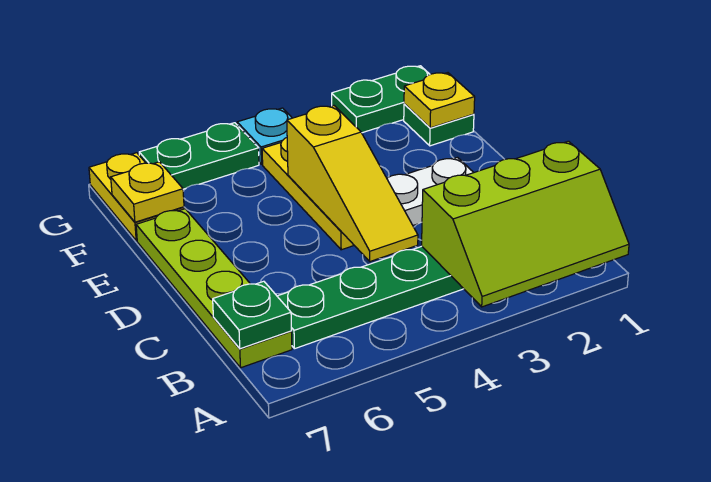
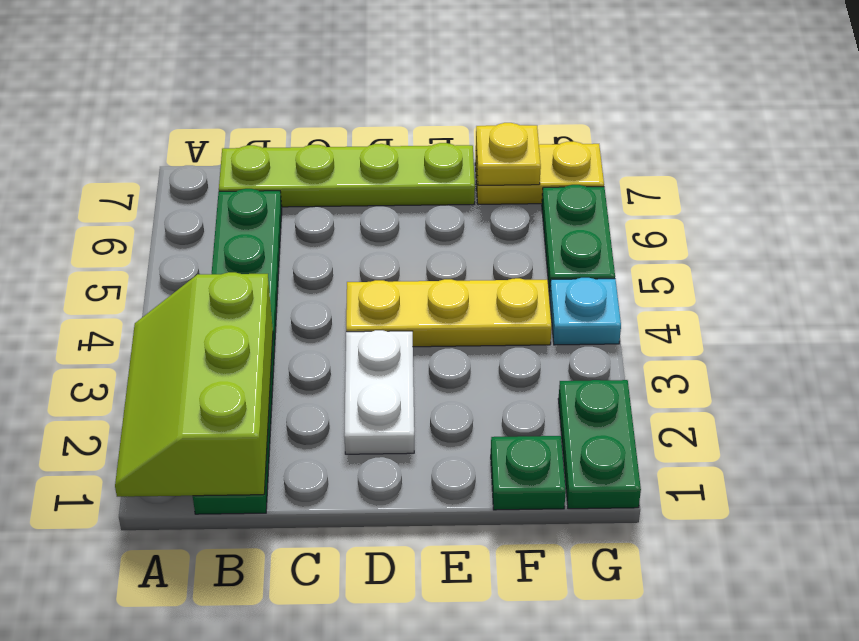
green 1x1 plate [213,281,292,349] -> none
yellow 1x3 slope [287,106,418,261] -> none
yellow 1x1 plate [404,73,475,128] -> none

